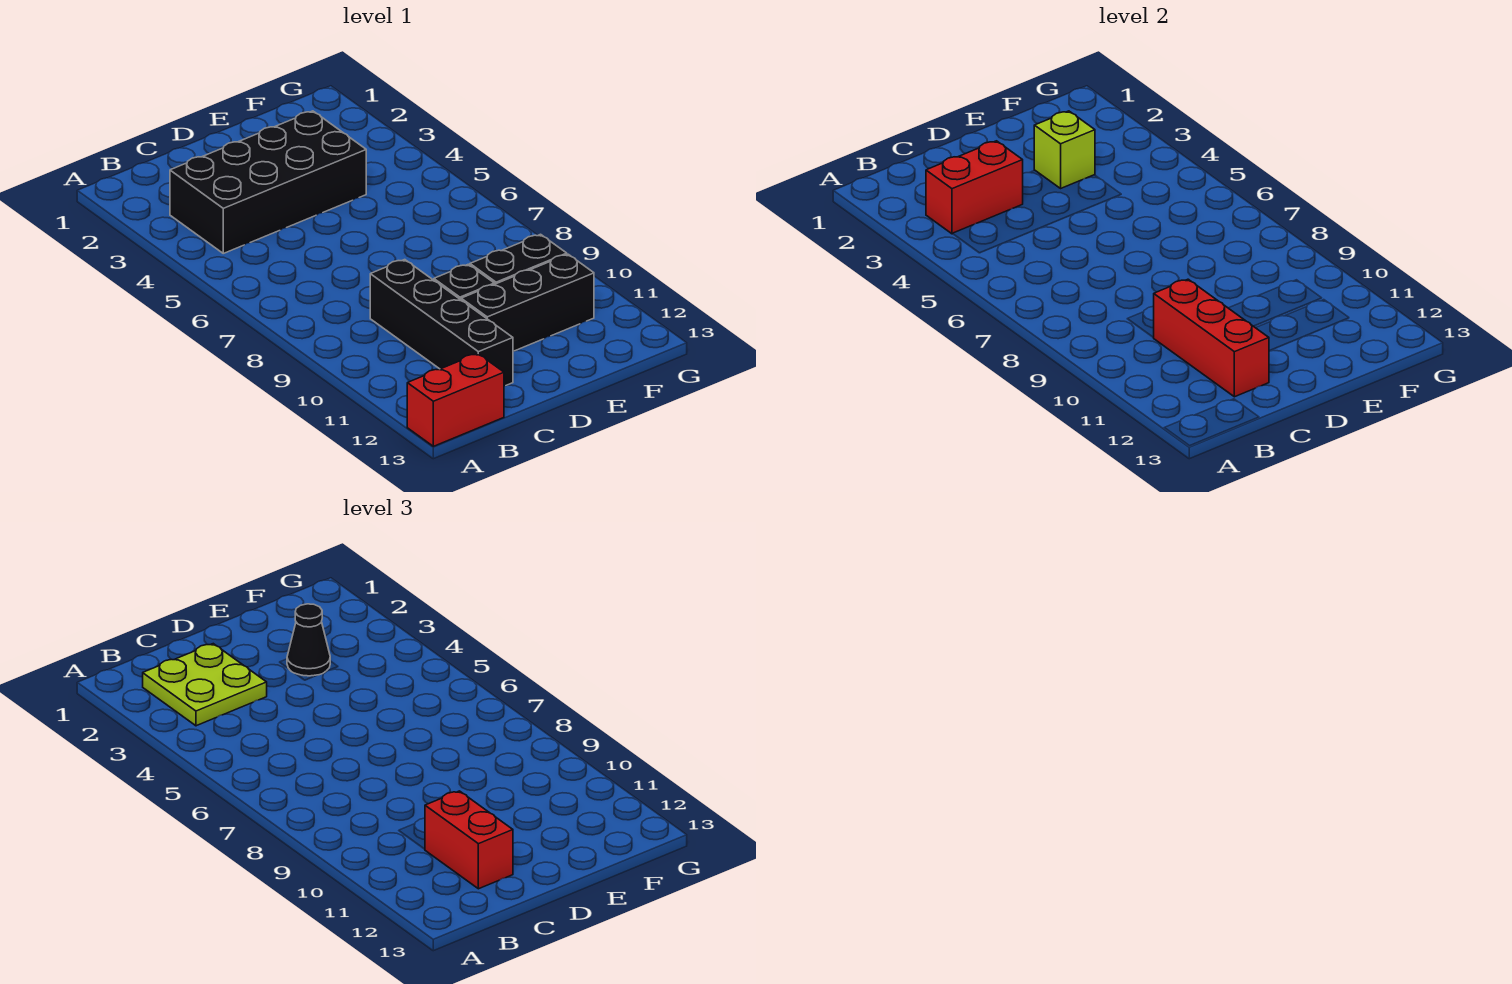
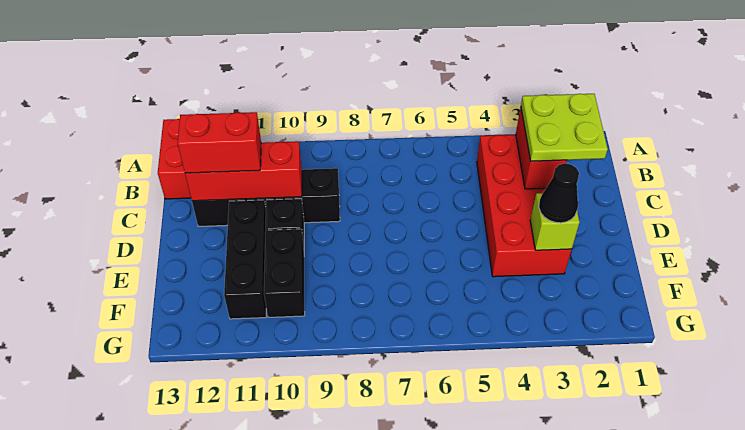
black 2x4 brick [170,111,366,253] -> red 2x4 brick [477,135,572,277]

